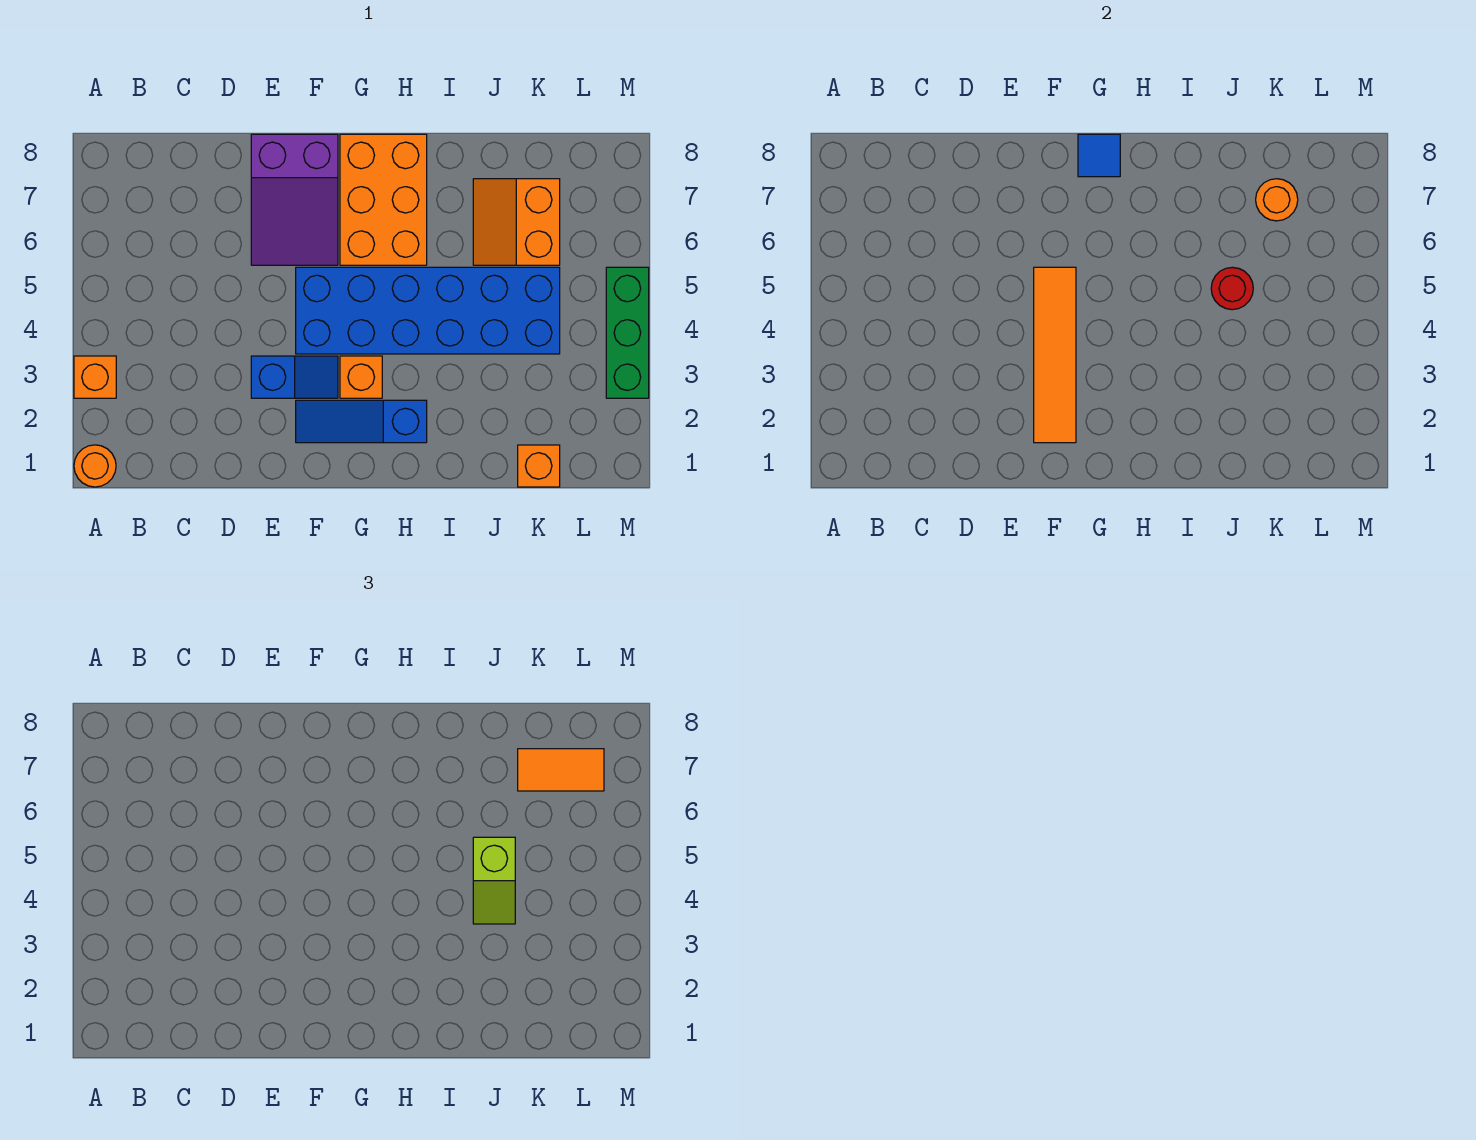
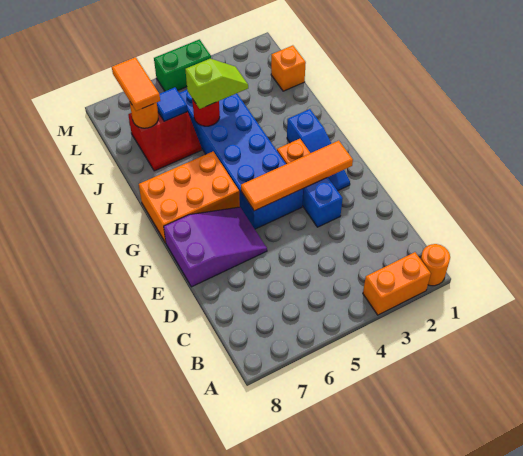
orange 1x1 brick [74,356,116,398] -> orange 1x2 brick [363,252,431,315]
blue 1x1 tile [1078,134,1120,177] -> blue 1x1 tile moved to [157,87,188,121]
orange 2x2 slope [473,179,560,265] -> red 2x2 slope [128,112,202,171]
green 1x3 brick [606,267,649,398] -> green 1x2 brick [154,39,211,91]

